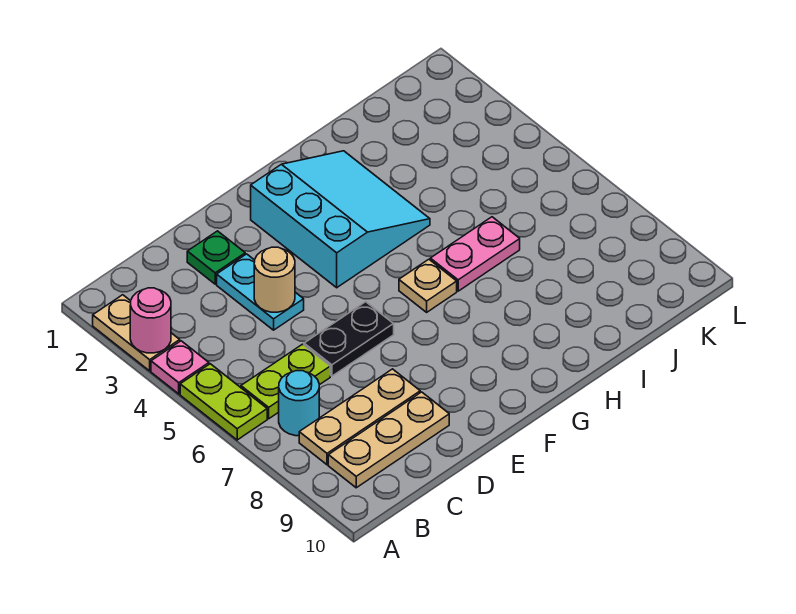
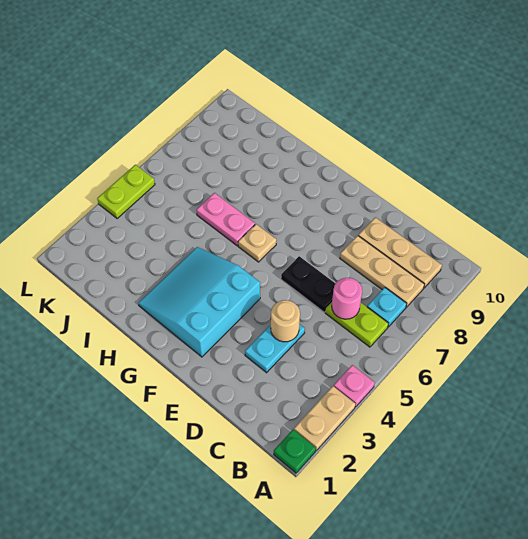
pink 1x1 round brick [130,288,171,353] -> pink 1x1 round brick moved to [332,278,362,319]
lime 1x2 plate [180,364,267,440] -> lime 1x2 plate moved to [97,165,155,219]
cyan 1x1 round brick [279,371,319,436] -> cyan 1x1 plate [367,287,407,327]
green 1x1 plate [187,231,245,284] -> green 1x1 plate moved to [274,429,316,473]

